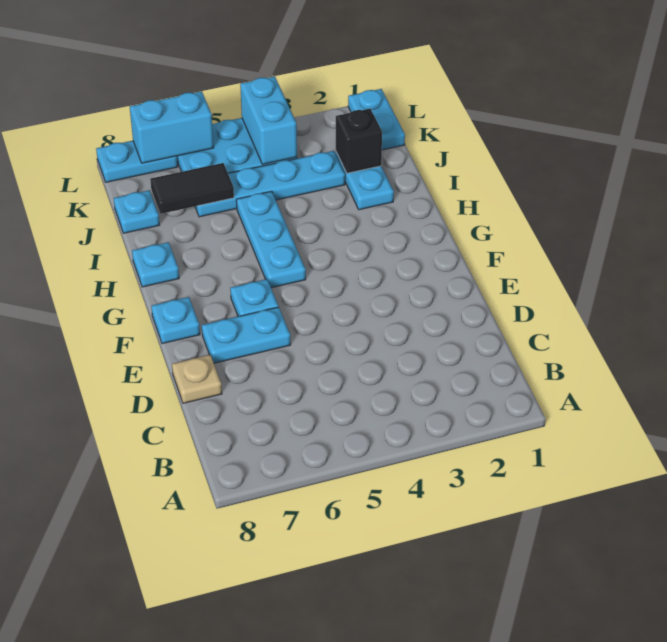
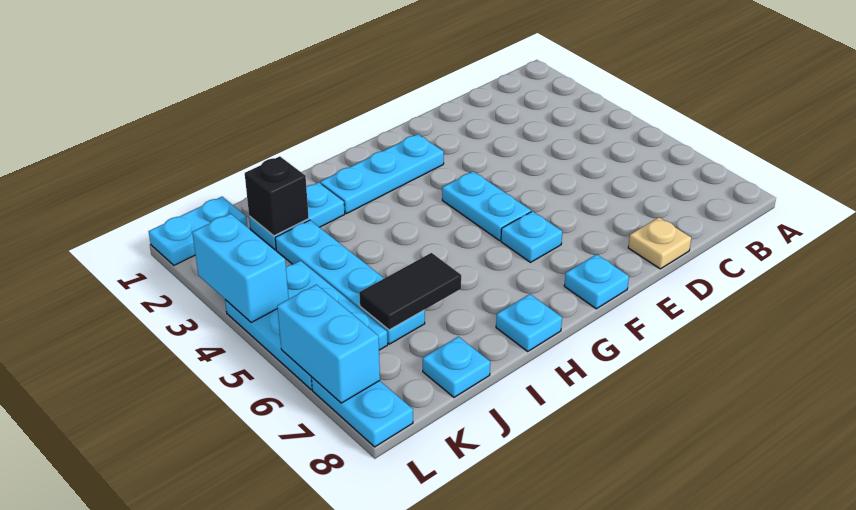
cyan 1x2 plate [202,307,291,363] -> cyan 1x2 plate moved to [442,171,531,241]
cyan 1x3 plate [236,191,306,288] -> cyan 1x3 plate moved to [320,134,444,214]
black 1x2 tile [150,163,234,214] -> black 1x2 tile turned to [359,253,461,330]
cyan 1x2 brick [240,76,297,164] -> cyan 1x2 brick turned to [192,214,289,323]

